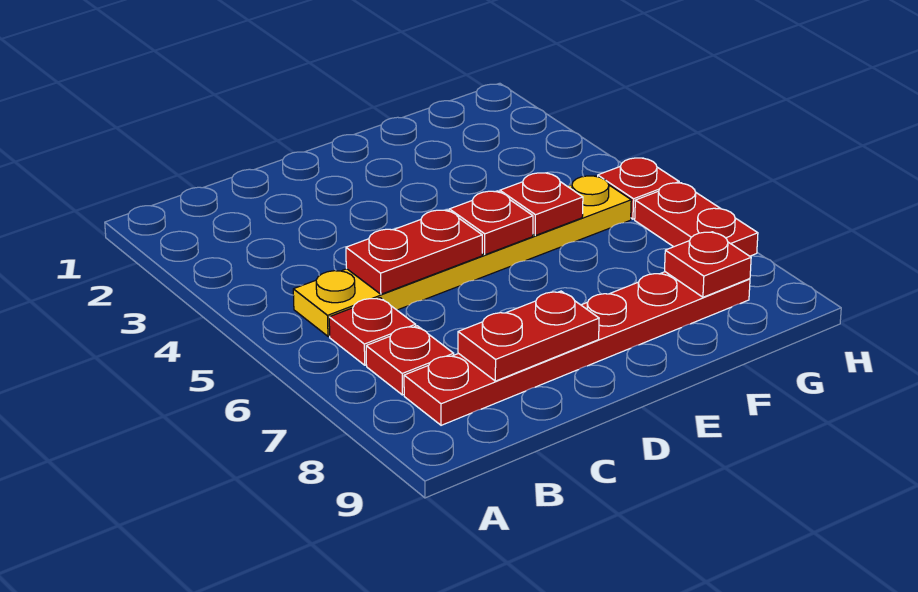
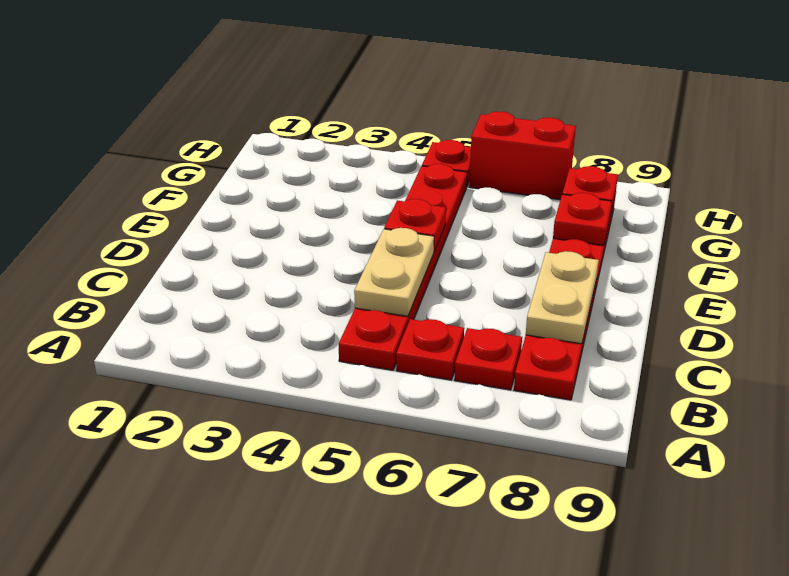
yellow 1x6 plate [293,176,631,336] -> red 1x6 plate [339,164,467,370]
red 1x2 plate [346,210,482,294] -> tan 1x2 plate [354,228,434,316]
red 1x2 plate [458,291,599,381] -> tan 1x2 plate [526,251,599,344]
red 1x1 plate [500,173,583,235] -> red 1x1 plate moved to [553,193,612,245]
red 1x2 plate [635,183,758,256] -> red 1x2 brick [469,112,576,200]

